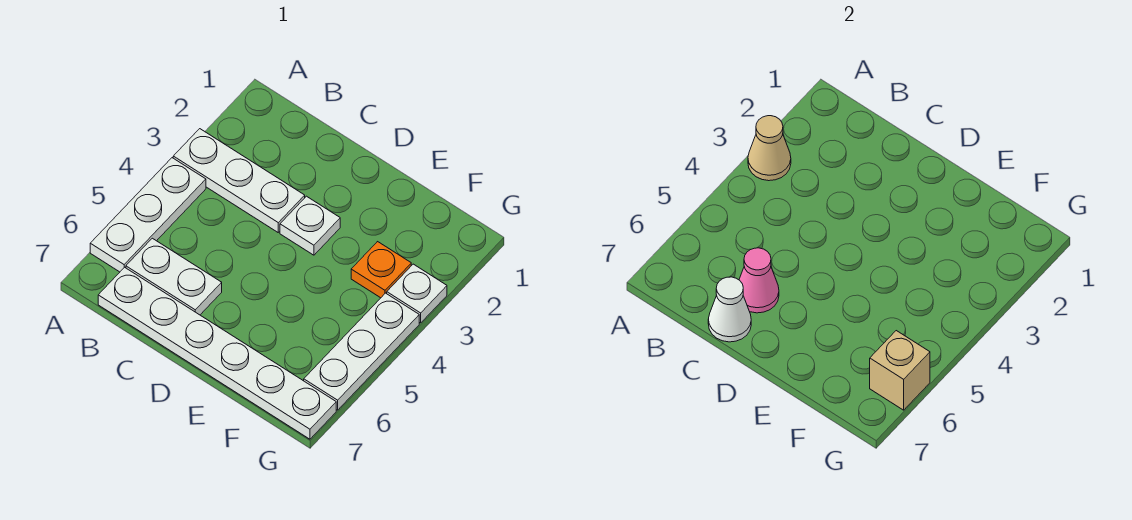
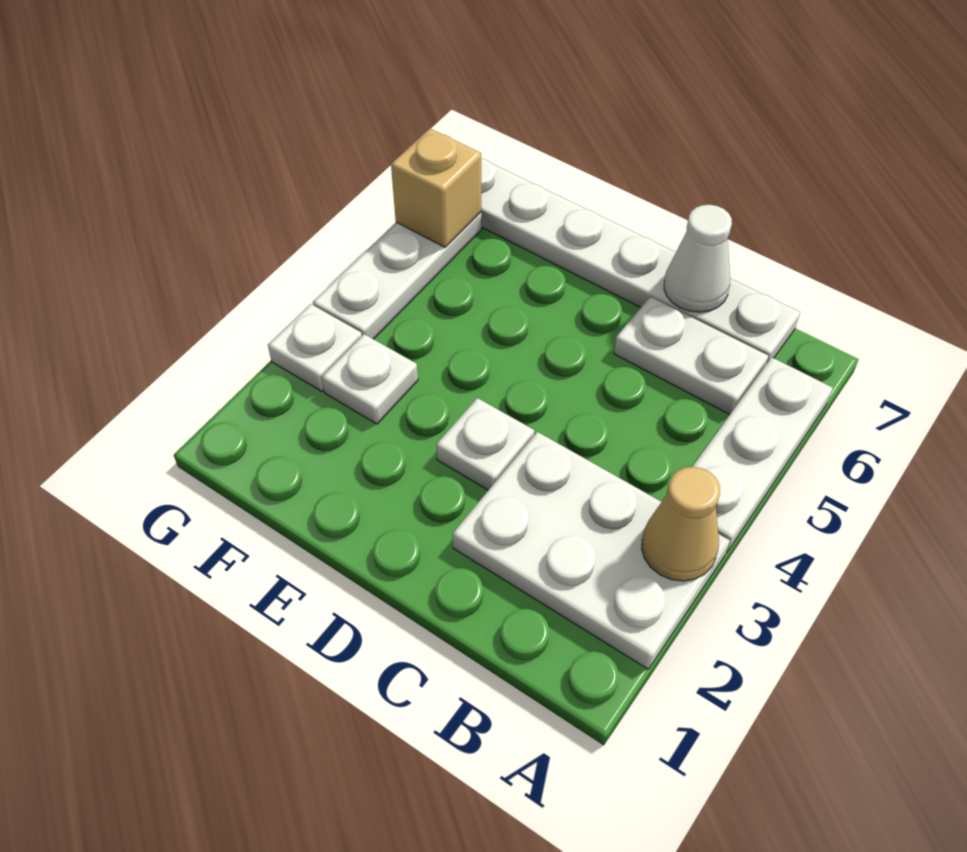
white 1x3 plate [173,129,305,232] -> white 2x3 plate [453,432,730,669]
pink 1x1 cone [739,248,779,313] -> none
orange 1x1 plate [351,242,411,298] -> white 1x1 plate [322,334,418,424]

